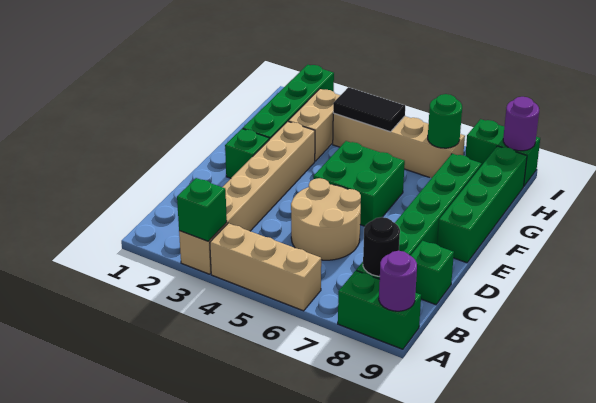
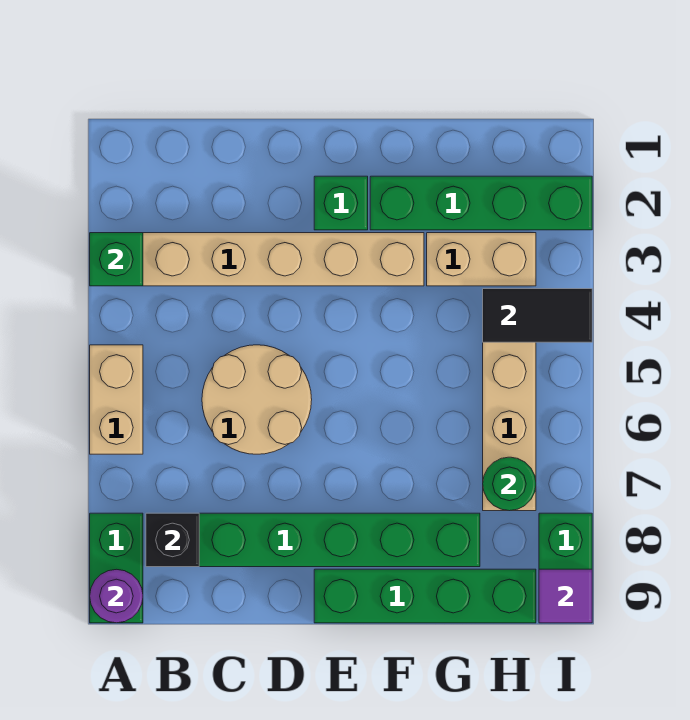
tan 1x3 brick [210,223,321,311] -> tan 1x2 brick [90,345,143,454]
black 1x1 round brick [363,217,400,276] -> black 1x1 brick [146,513,199,567]
green 1x1 brick [411,241,454,305] -> none
green 2x2 brick [314,141,405,226] -> none
black 1x2 tile [333,87,405,132] -> black 1x2 tile turned to [483,289,592,342]
purple 1x1 round brick [503,97,539,151] -> purple 1x1 tile [539,569,592,623]

